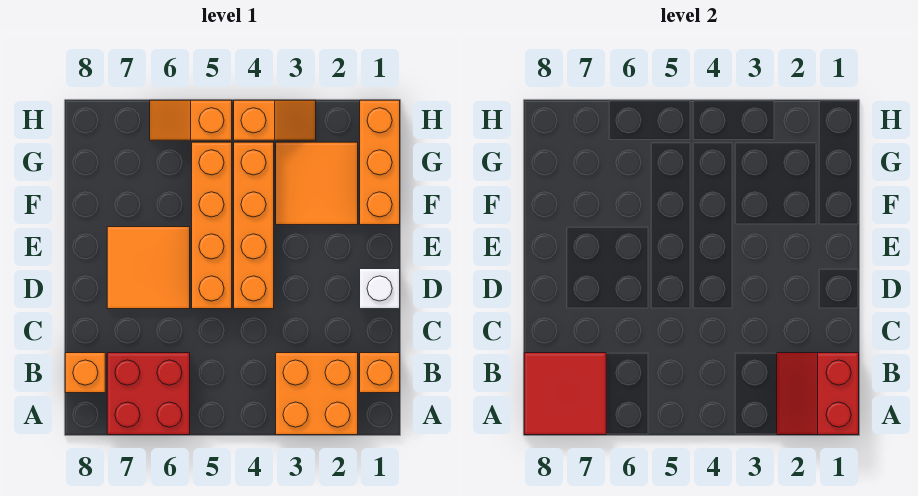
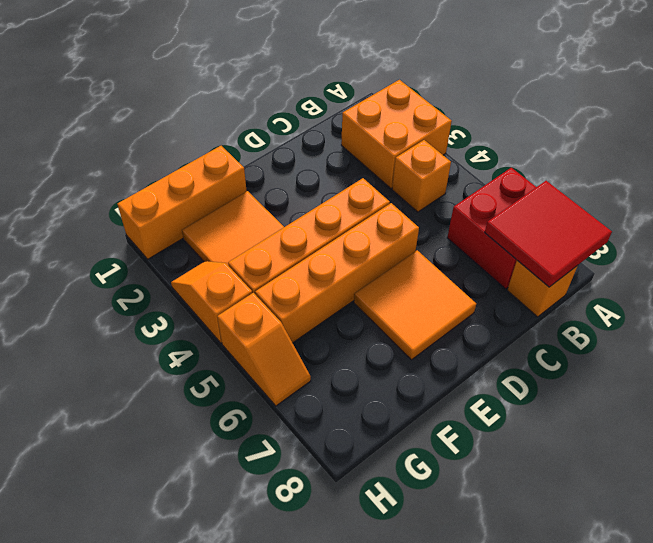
red 2x2 slope [777,353,859,435] -> none
orange 1x1 brick [360,353,400,393] -> orange 1x1 brick moved to [392,140,451,212]
white 1x1 brick [360,269,400,309] -> none

